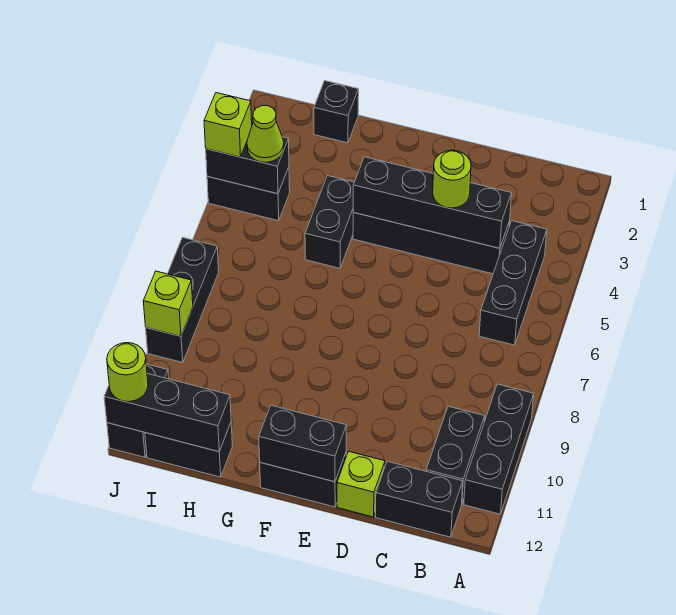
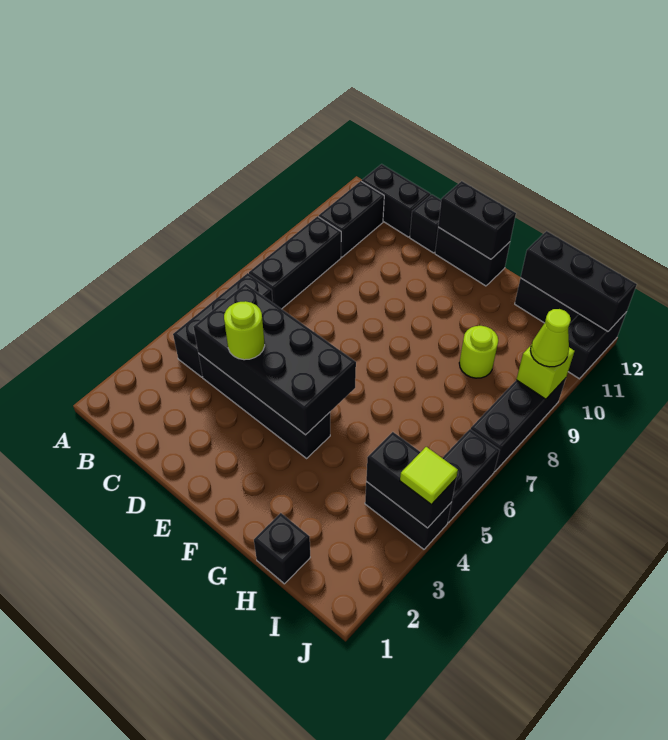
black 1x3 brick [464,384,534,514] -> black 1x3 brick moved to [249,216,341,309]
black 1x4 brick [353,157,512,248] -> black 2x4 brick [193,284,356,435]
lime 1x1 brick [337,451,385,517] -> black 1x1 brick [410,194,441,253]
black 1x2 brick [305,176,354,268] -> black 1x2 brick moved to [443,429,500,523]
lime 1x1 cone [247,106,284,162] -> lime 1x1 cone moved to [530,309,571,367]
lime 1x1 brick [204,93,252,157] -> lime 1x1 tile [400,447,458,505]
lime 1x1 round brick [107,343,148,402] -> lime 1x1 round brick moved to [459,326,498,378]

